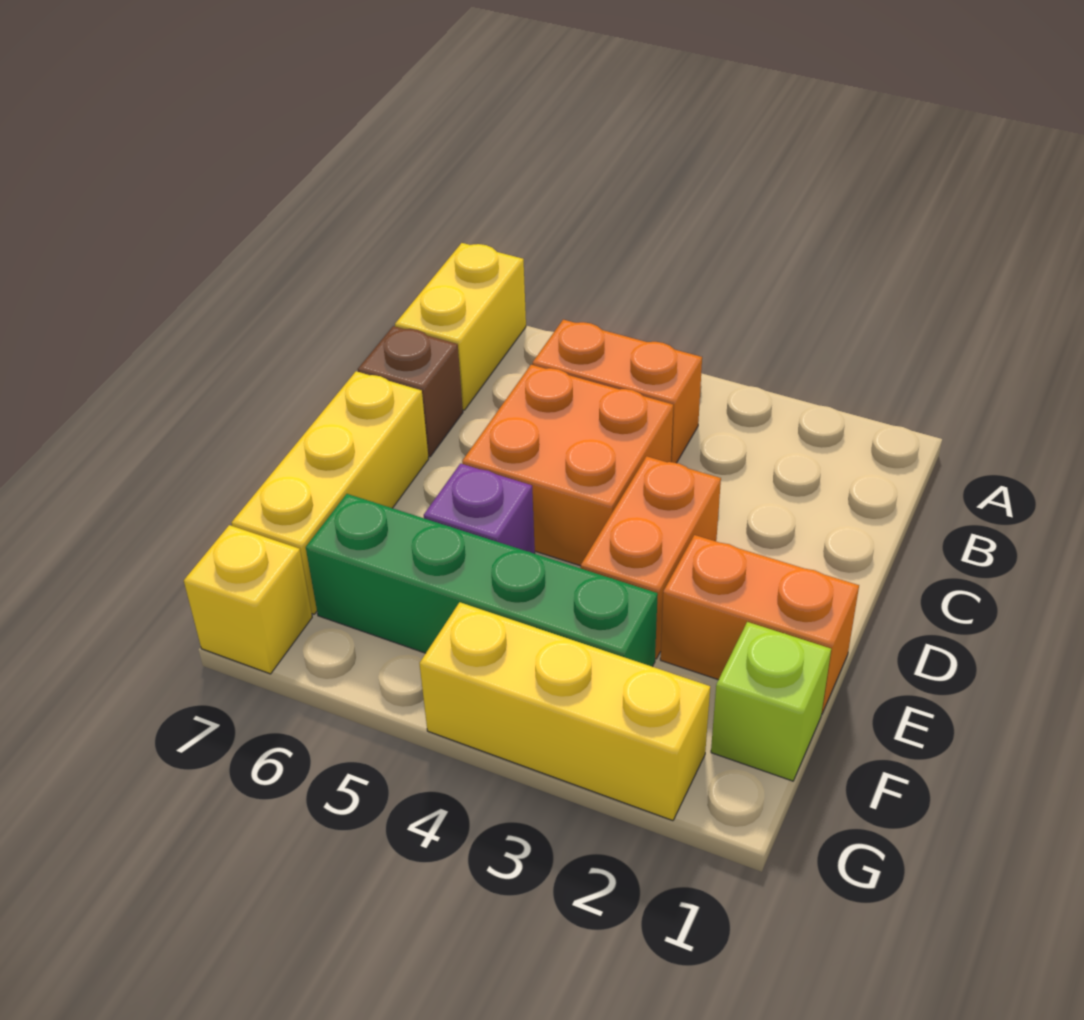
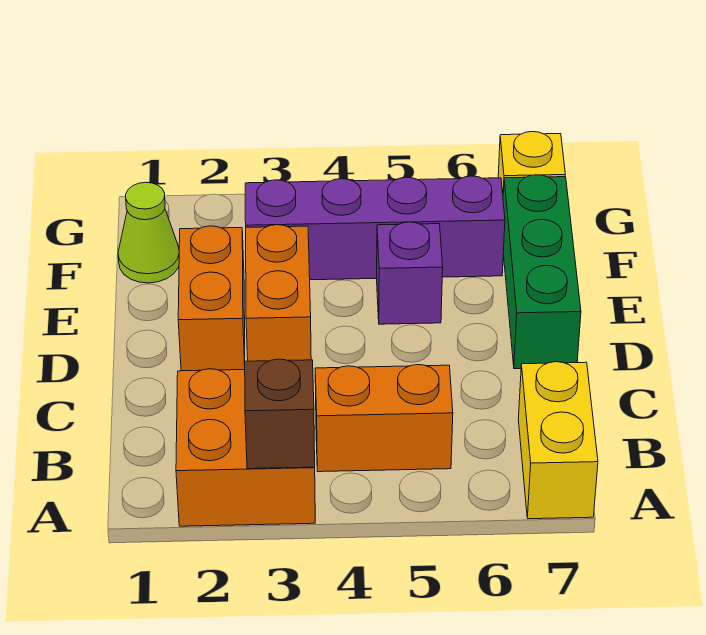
orange 2x2 brick [462,365,673,566] -> orange 2x2 brick moved to [176,369,315,526]
brown 1x1 brick [358,326,463,457] -> brown 1x1 brick moved to [245,359,315,469]
yellow 1x3 brick [231,371,429,614] -> green 1x3 brick [503,175,581,369]
orange 1x2 brick [660,535,859,714] -> orange 1x2 brick turned to [178,226,245,371]
lime 1x1 brick [711,622,831,781] -> lime 1x1 cone [118,182,179,283]
green 1x4 brick [306,494,658,667] -> purple 1x4 brick [245,176,505,280]
yellow 1x3 brick [419,602,710,821] -> none

